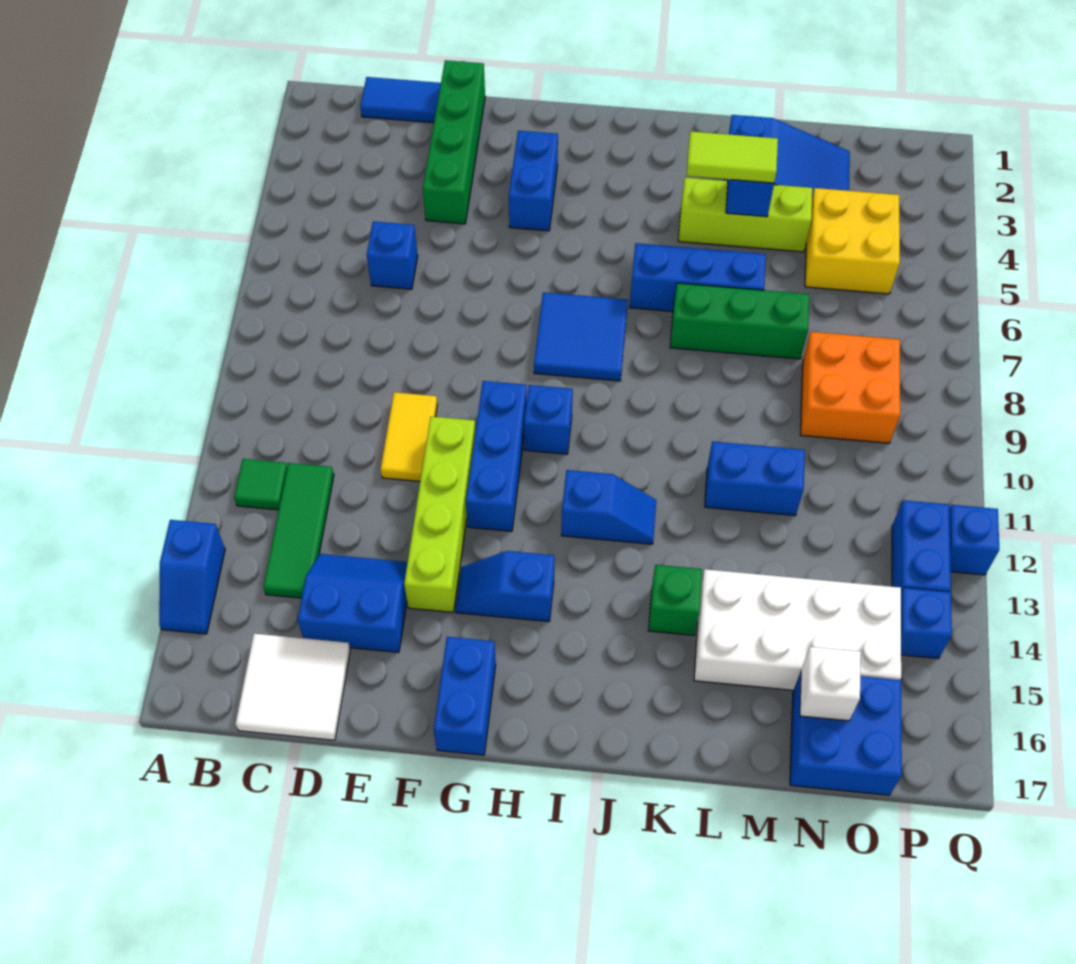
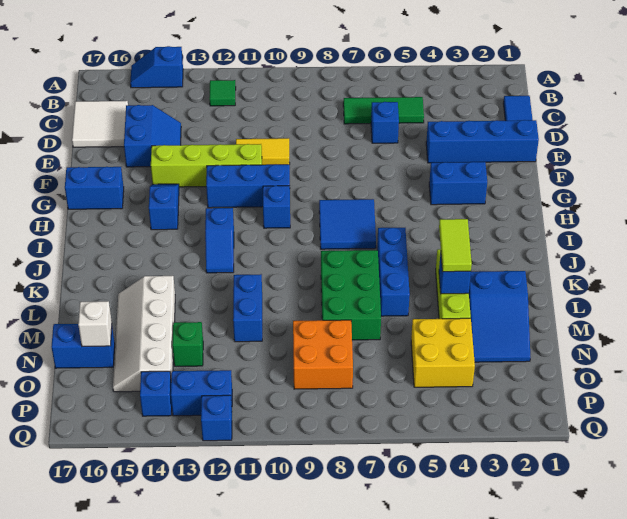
green 1x3 tile [263,463,334,598] -> green 1x3 tile moved to [343,97,424,124]
green 1x4 brick [423,60,485,224] -> blue 1x4 brick [426,120,539,163]
green 1x3 brick [670,283,809,359] -> green 2x3 brick [321,250,381,340]
green 1x1 brick [648,565,702,635] -> green 1x1 brick moved to [172,322,203,366]
white 2x4 brick [694,569,901,690] -> white 2x4 slope [113,276,175,392]
blue 2x2 brick [790,672,902,795] -> blue 1x2 brick [51,324,115,368]

